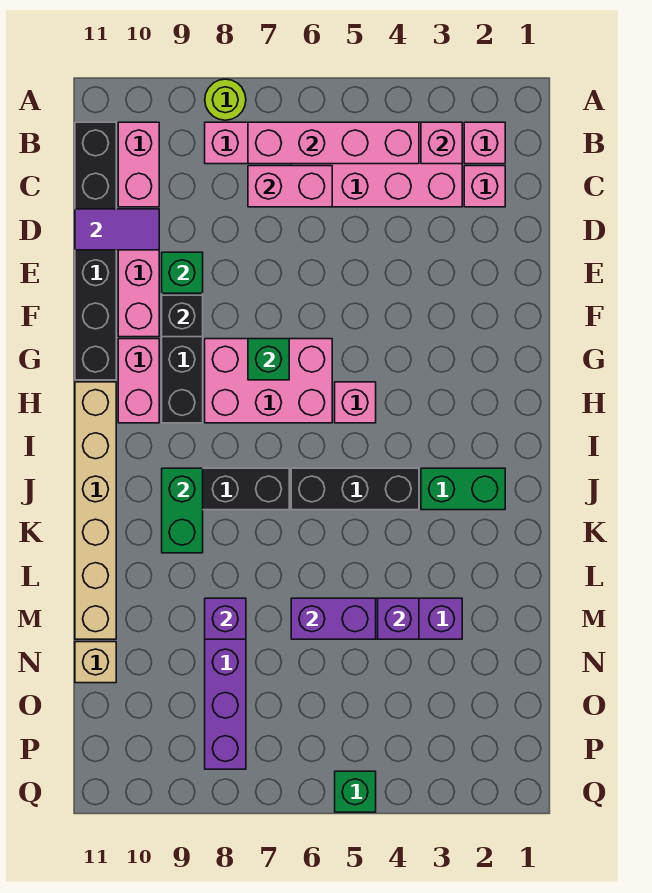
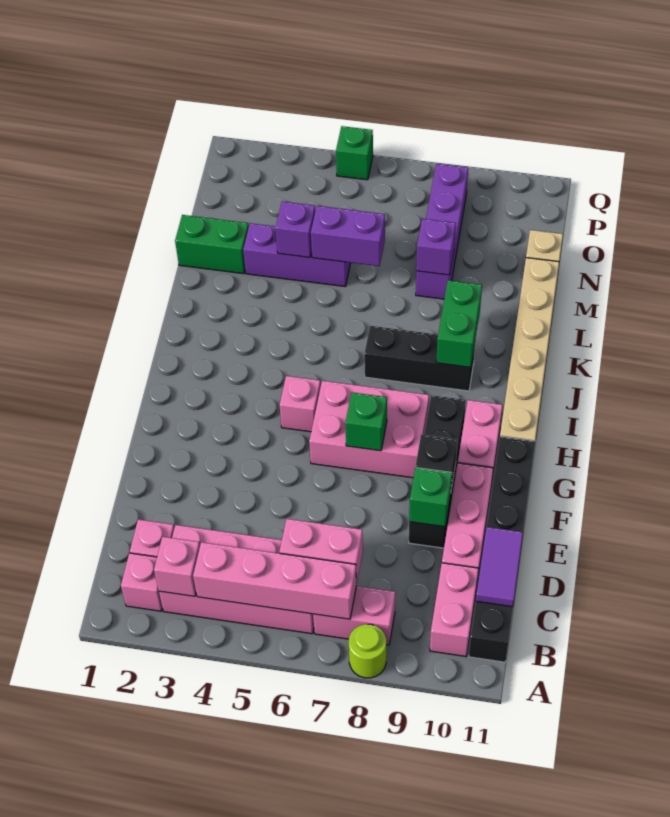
purple 1x2 tile [75,209,159,250] -> purple 1x2 tile turned to [476,527,523,607]
green 1x2 brick [421,468,505,510] -> green 1x2 brick moved to [175,215,249,274]
black 1x3 brick [291,468,419,510] -> none

